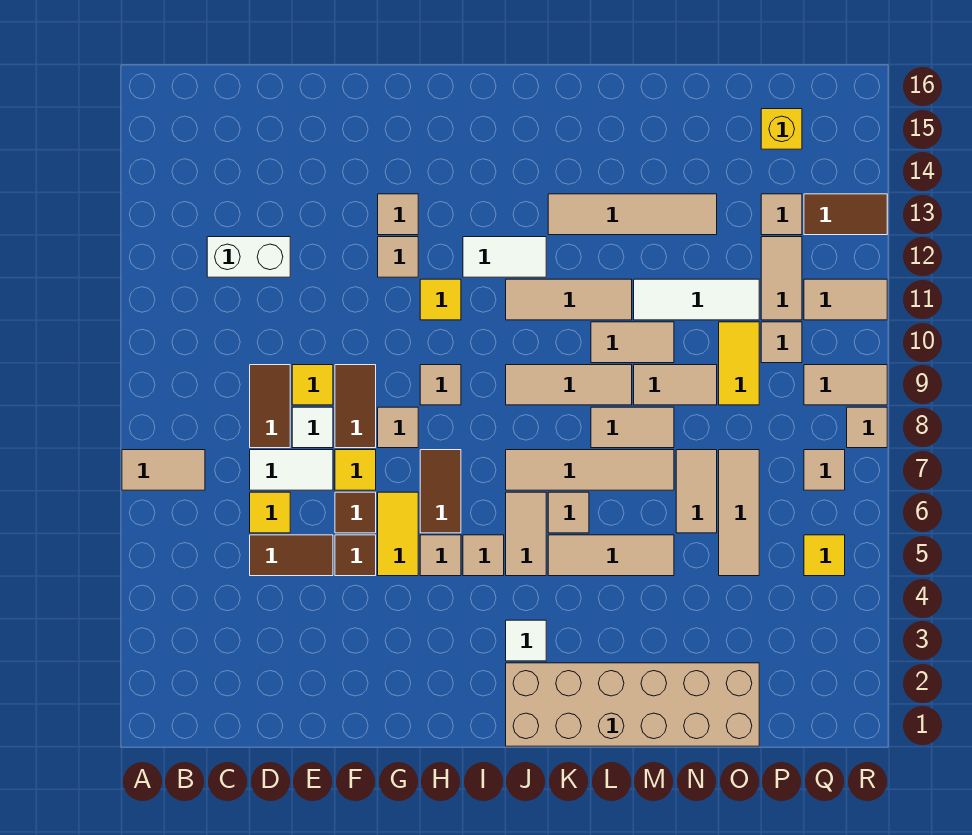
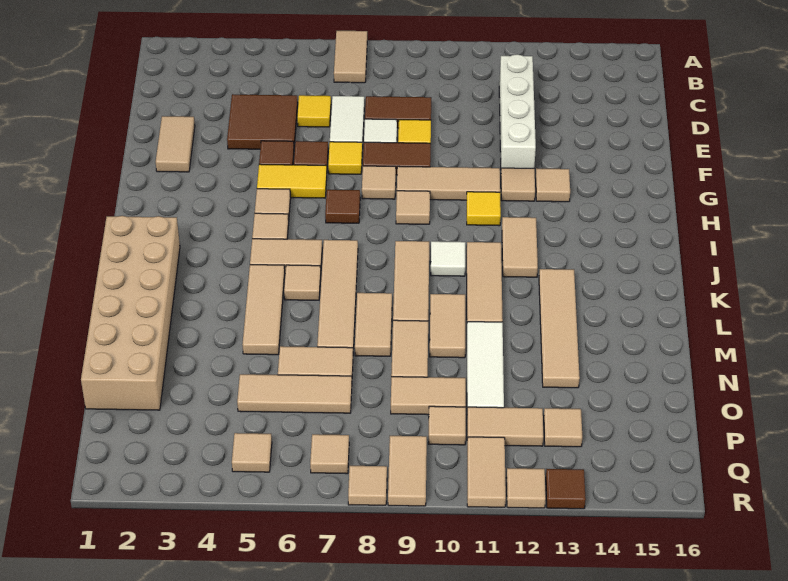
white 1x2 brick [207,237,290,277] -> white 1x4 brick [499,54,536,168]
brown 1x2 tile [250,535,333,576] -> brown 2x2 tile [227,94,298,149]
none -> tan 1x2 tile [156,116,195,172]
none -> tan 1x3 tile [397,166,500,200]
brown 1x2 tile [420,450,461,533] -> brown 1x1 tile [325,190,360,223]
white 1x2 tile [463,237,546,277] -> tan 1x2 tile [502,217,538,277]
white 1x1 tile [506,620,546,661] -> white 1x1 tile moved to [431,241,465,276]
yellow 1x2 tile [719,322,759,405] -> tan 1x2 tile [391,377,466,415]
yellow 1x1 brick [761,109,802,149] -> none
yellow 1x1 tile [804,535,845,576] -> tan 1x1 tile [232,433,272,472]
brown 1x2 tile [804,194,887,235] -> brown 1x1 tile [546,469,586,509]
none -> tan 1x1 tile [506,468,546,508]

